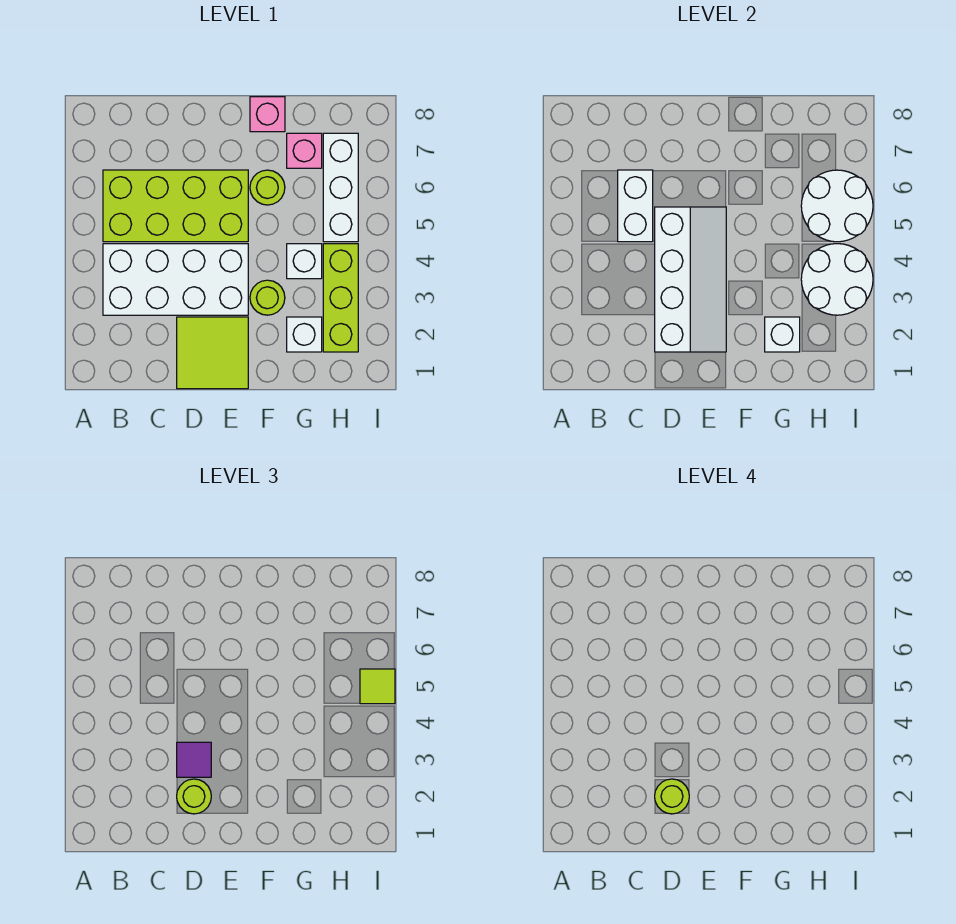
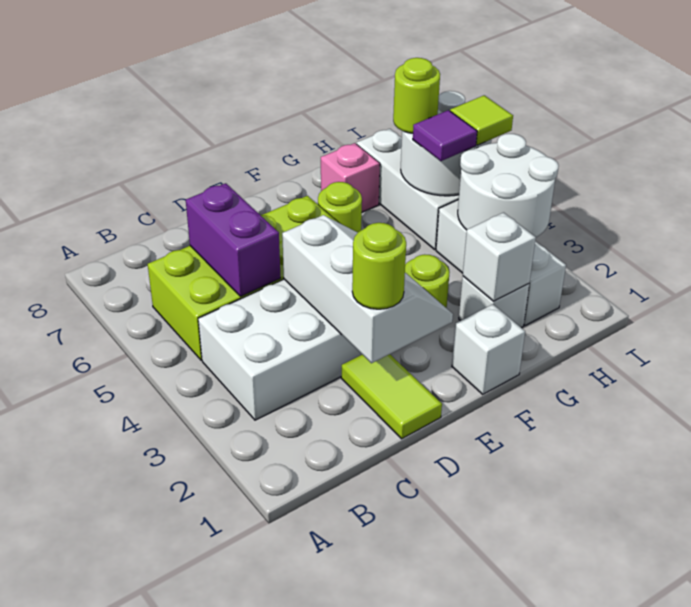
white 1x2 brick [618,170,653,242] -> purple 1x2 brick [186,183,280,297]
lime 2x2 tile [177,317,248,389] -> lime 1x2 tile [341,354,442,439]
white 2x4 slope [655,207,726,352] -> white 2x3 slope [282,215,453,363]
lime 1x1 round brick [655,779,689,814] -> lime 1x1 round brick moved to [393,58,440,133]
purple 1x1 tile [177,742,211,777] -> purple 1x1 tile moved to [413,110,477,161]
pink 1x1 brick [250,97,285,132] -> none
white 1x1 brick [287,244,322,279] -> white 1x1 brick moved to [452,304,525,394]
lime 1x3 brick [323,244,358,352] -> white 1x3 brick [436,200,566,325]

